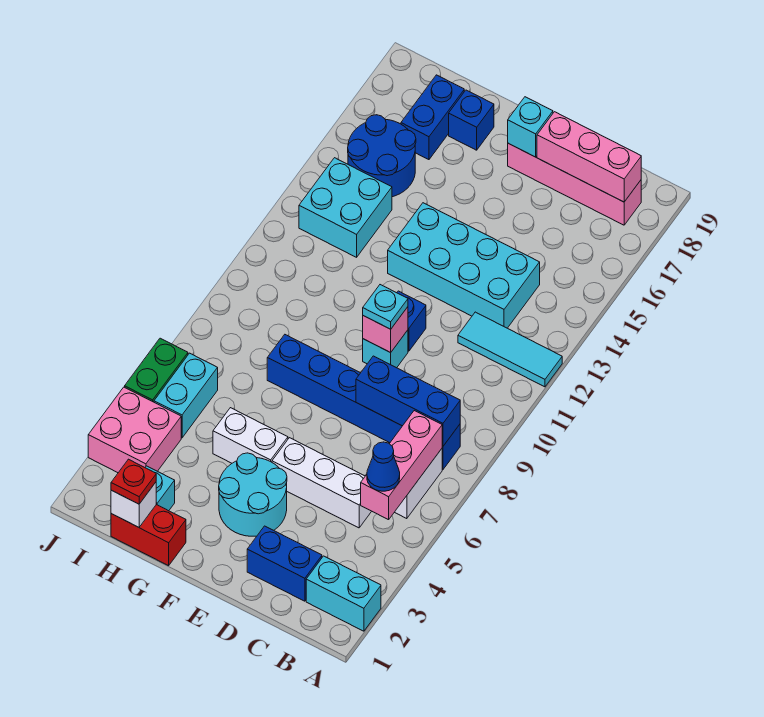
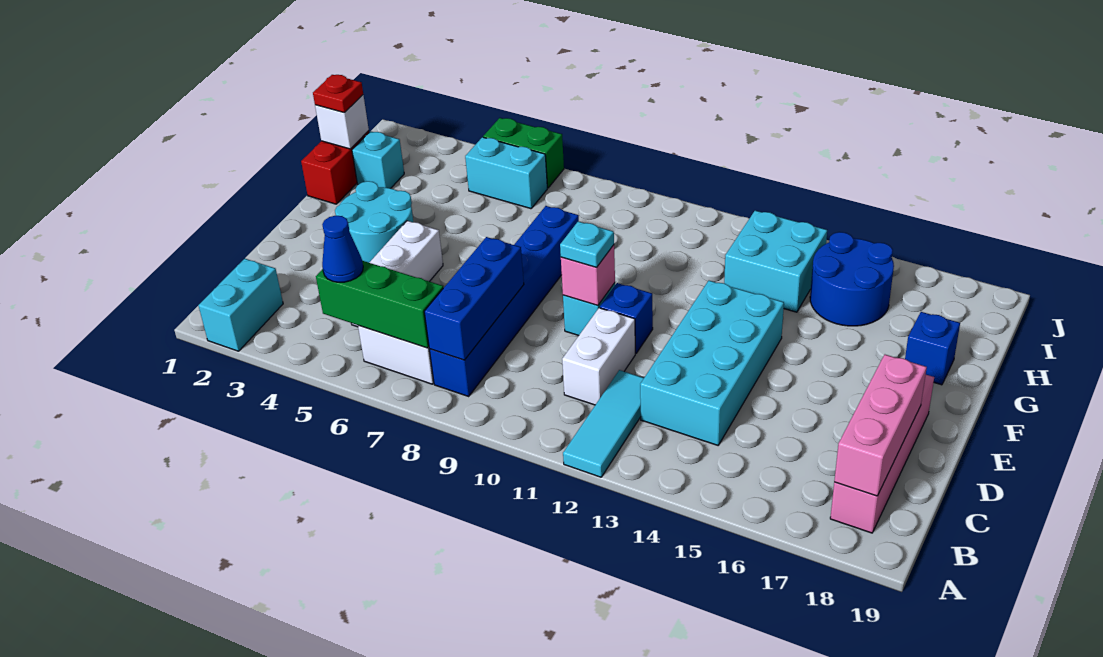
pink 1x3 brick [361,411,442,520] -> green 1x3 brick [316,261,443,348]
blue 1x2 brick [247,526,322,601] -> none
cyan 1x1 brick [508,97,553,157] -> none
white 1x2 brick [213,408,288,463] -> white 1x2 brick moved to [562,308,635,405]
blue 1x2 brick [401,75,464,160] -> none
pink 2x2 brick [88,387,181,473] -> none

